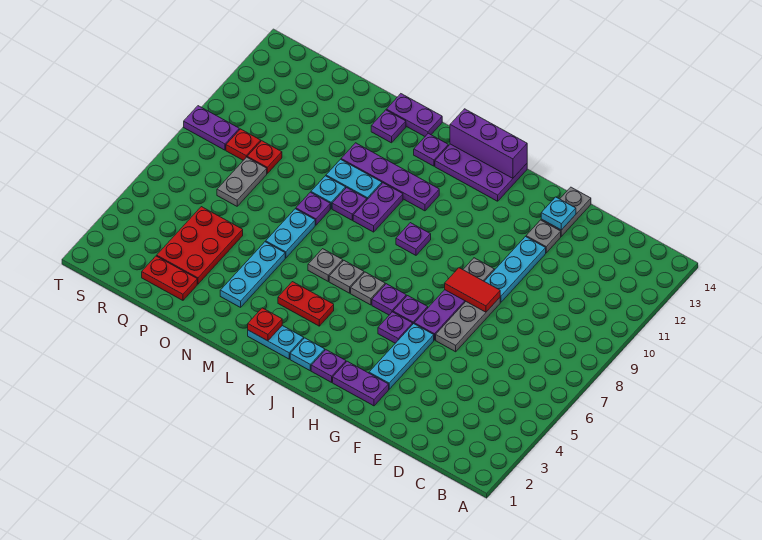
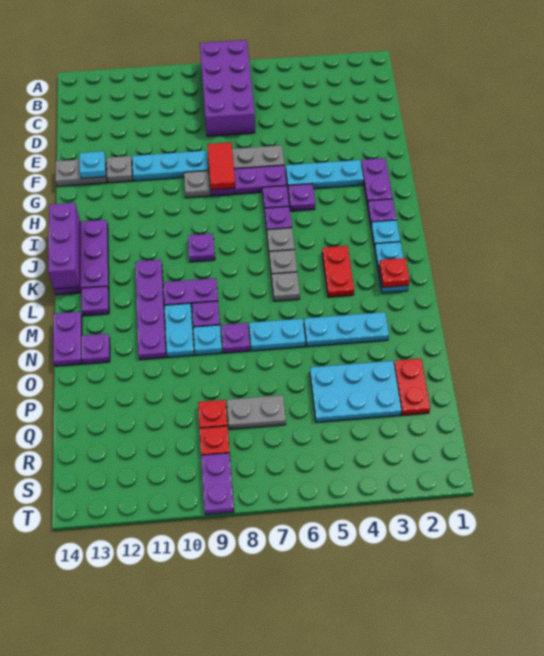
none -> purple 2x4 brick [200,40,255,136]
red 2x3 plate [157,207,243,284] -> cyan 2x3 plate [310,361,401,422]

